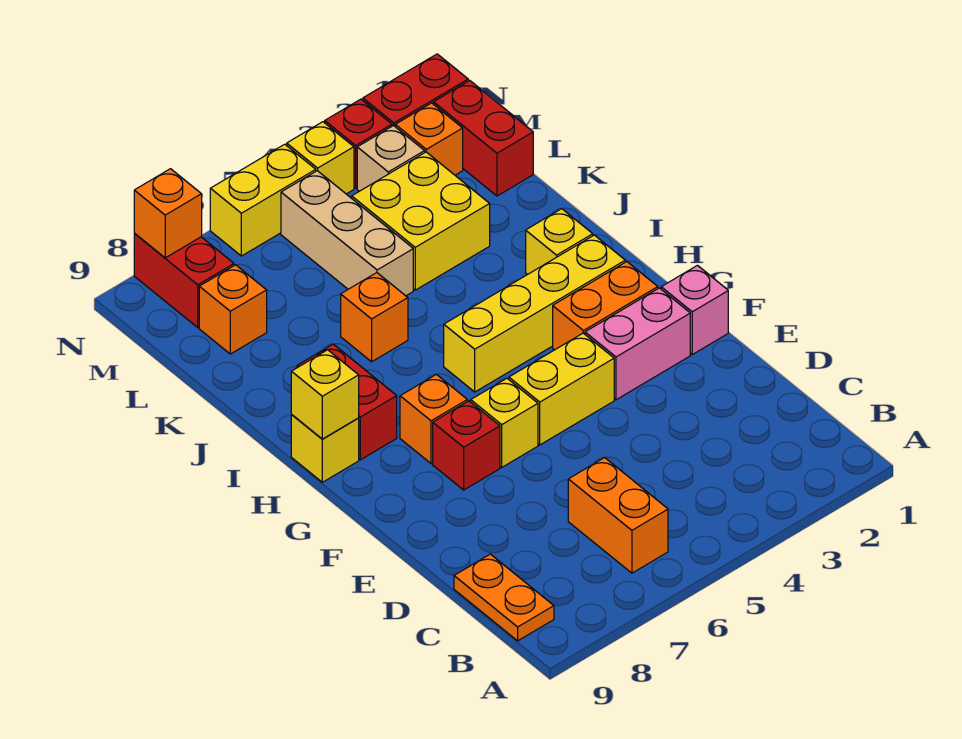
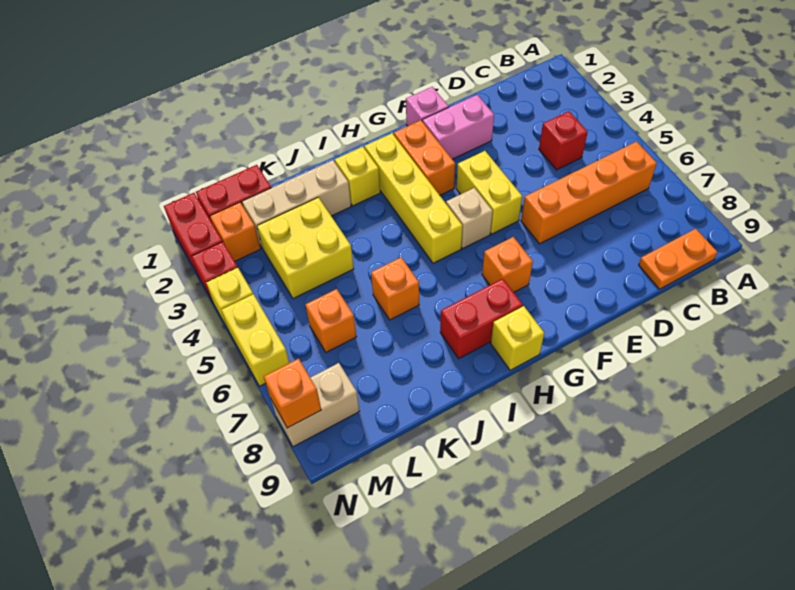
orange 1x2 brick [568,458,668,573] -> orange 1x4 brick [521,142,657,244]
pink 1x2 brick [585,288,690,400] -> pink 1x2 brick turned to [422,95,494,159]
yellow 1x1 brick [471,378,538,467] -> none
red 1x1 brick [433,401,500,490] -> red 1x1 brick moved to [539,111,588,170]
yellow 1x1 brick [291,350,359,439] -> none
tan 1x3 brick [281,171,413,296] -> tan 1x3 brick moved to [242,160,351,247]
orange 1x1 brick [199,265,267,354] -> orange 1x1 brick moved to [305,289,356,352]
tan 1x1 brick [357,125,425,191] -> tan 1x1 brick moved to [446,188,493,248]
red 1x2 brick [134,234,234,327] -> tan 1x2 brick [271,363,359,447]

